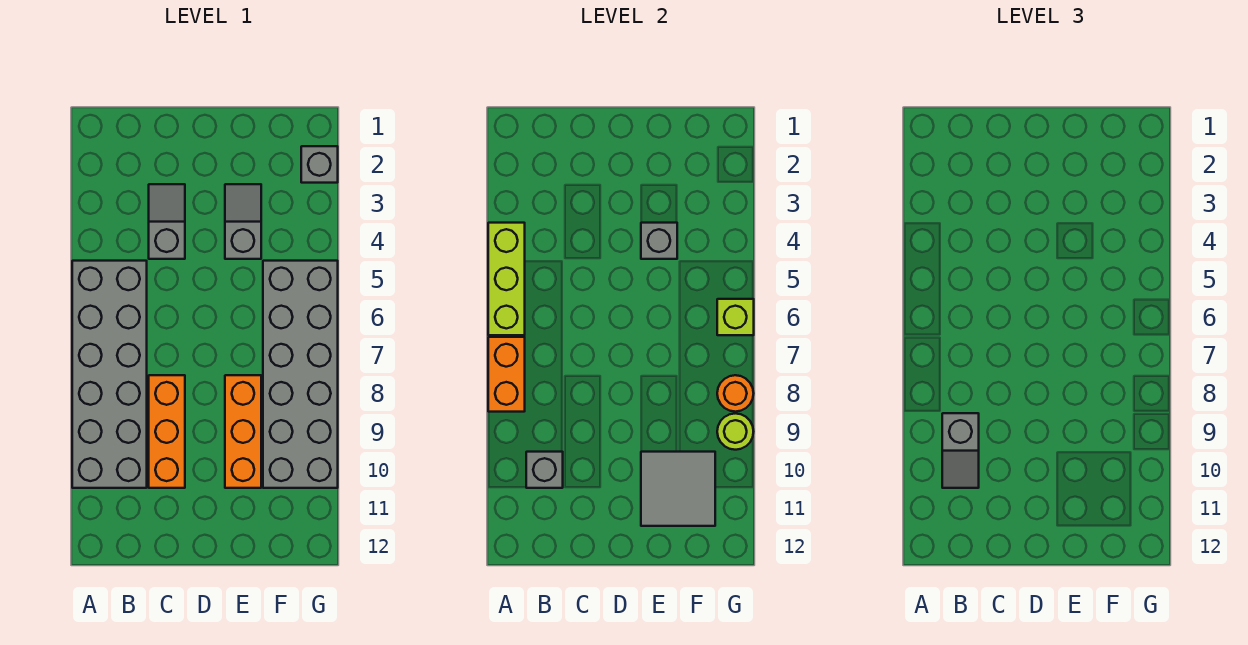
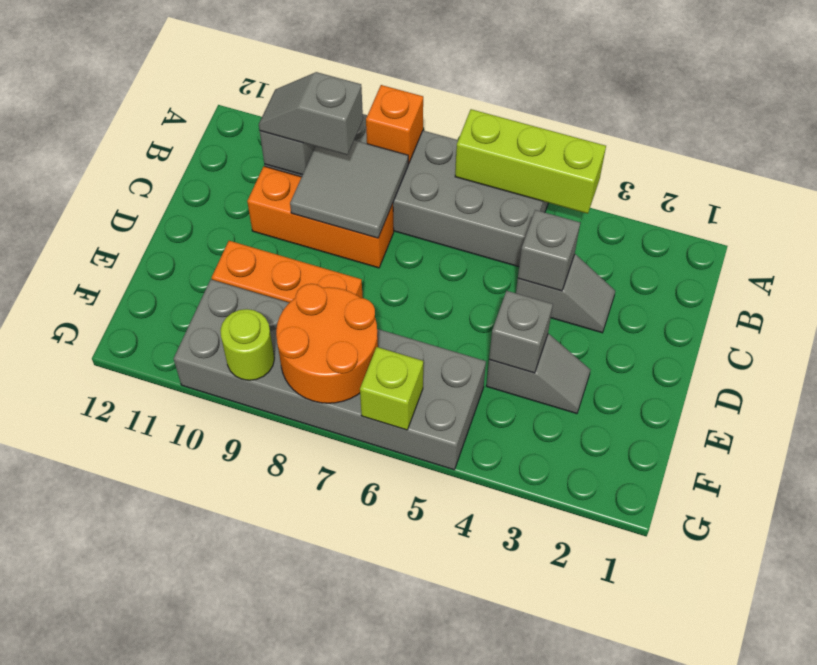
orange 1x2 brick [488,337,525,412] -> orange 1x1 brick [366,85,423,164]
grey 2x2 tile [641,452,715,526] -> grey 2x2 tile moved to [290,140,408,238]
grey 1x1 brick [301,146,338,183] -> grey 1x1 brick moved to [518,210,580,291]
orange 1x1 round brick [717,375,754,412] -> orange 2x2 round brick [276,284,378,403]

